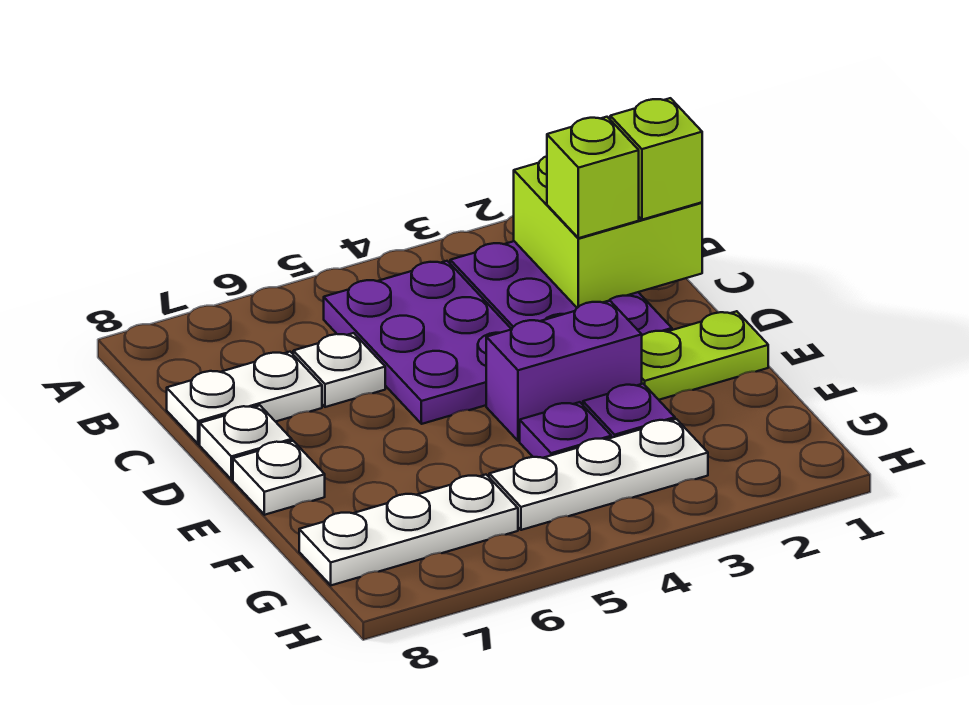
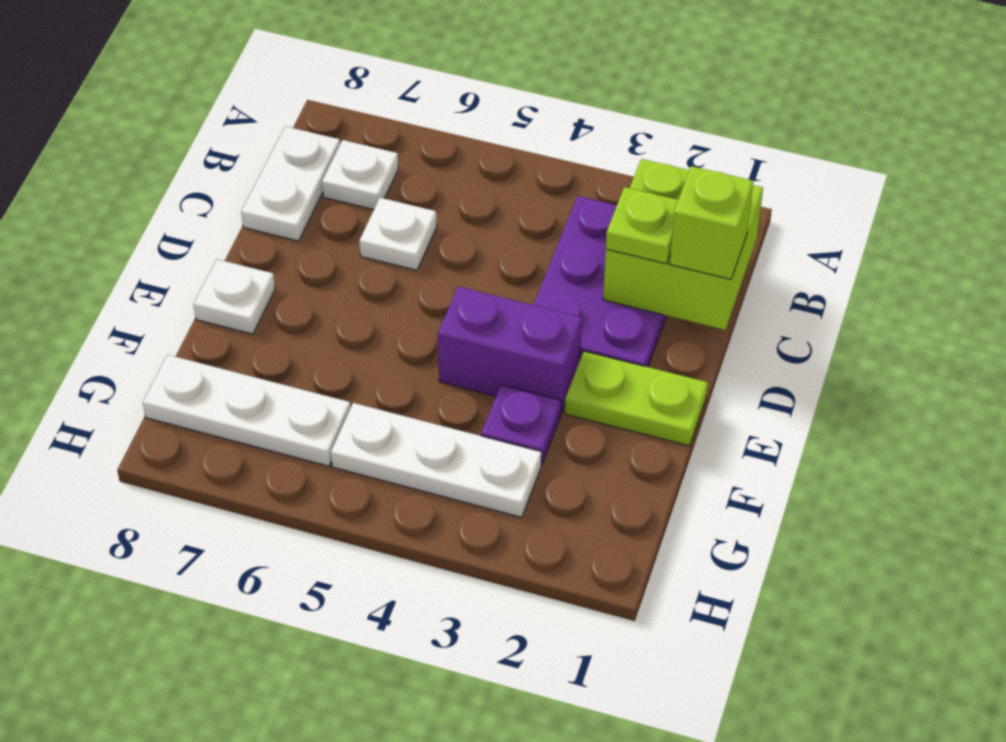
purple 2x3 plate [324,261,511,424] -> none
lime 1x1 brick [547,117,639,238] -> lime 1x1 plate [606,187,678,264]
white 1x2 plate [167,352,322,444] -> white 1x2 plate turned to [241,126,340,241]
white 1x1 plate [200,405,292,479] -> white 1x1 plate moved to [322,140,398,210]
purple 1x1 plate [520,402,611,458] -> none

